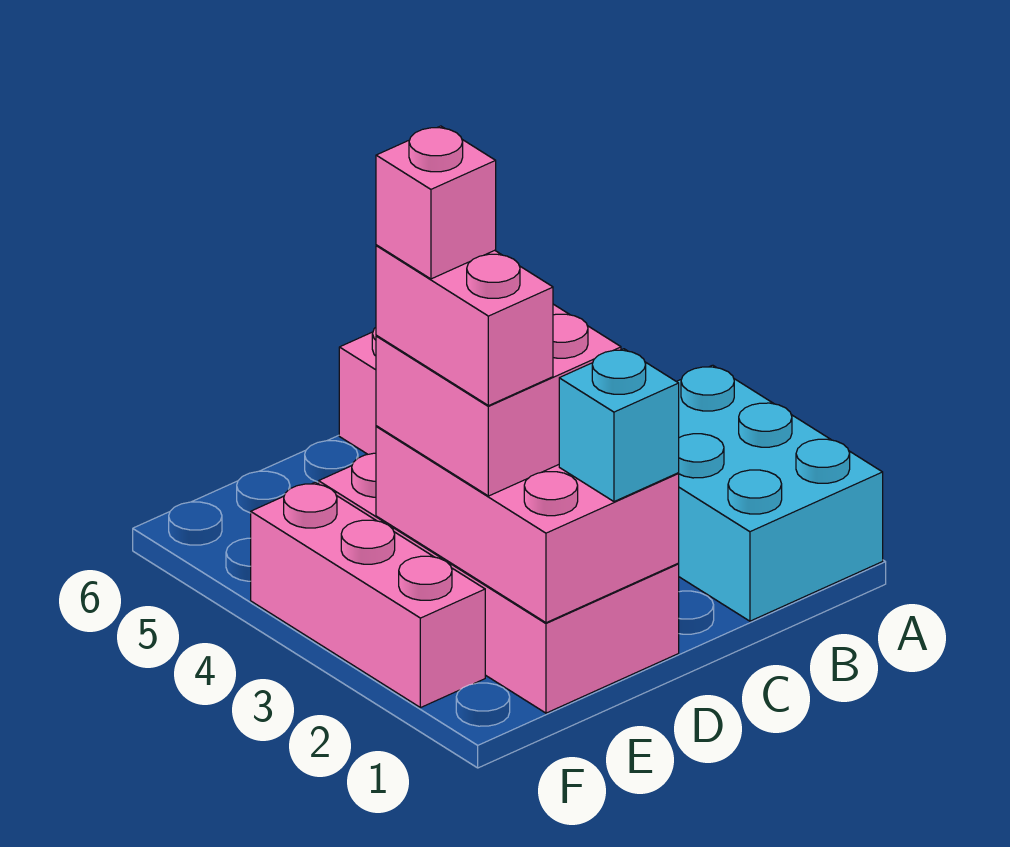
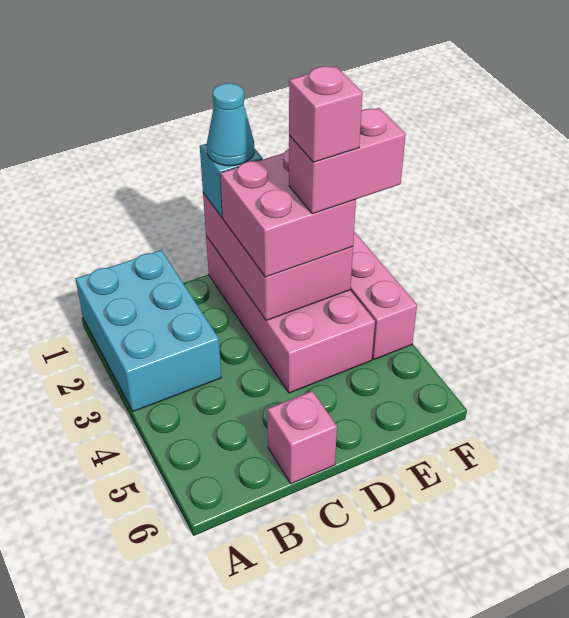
none -> cyan 1x1 cone [207,83,254,166]
pink 1x2 brick [376,246,553,406] -> pink 1x2 brick turned to [289,108,406,214]

